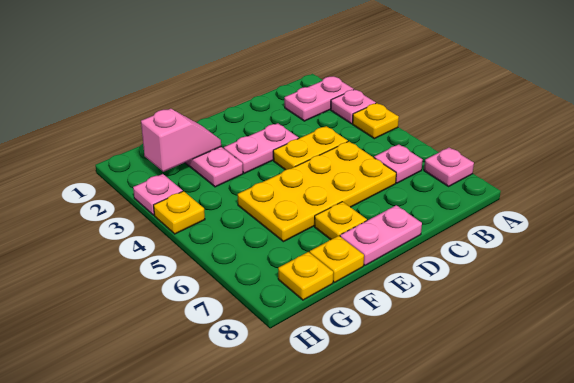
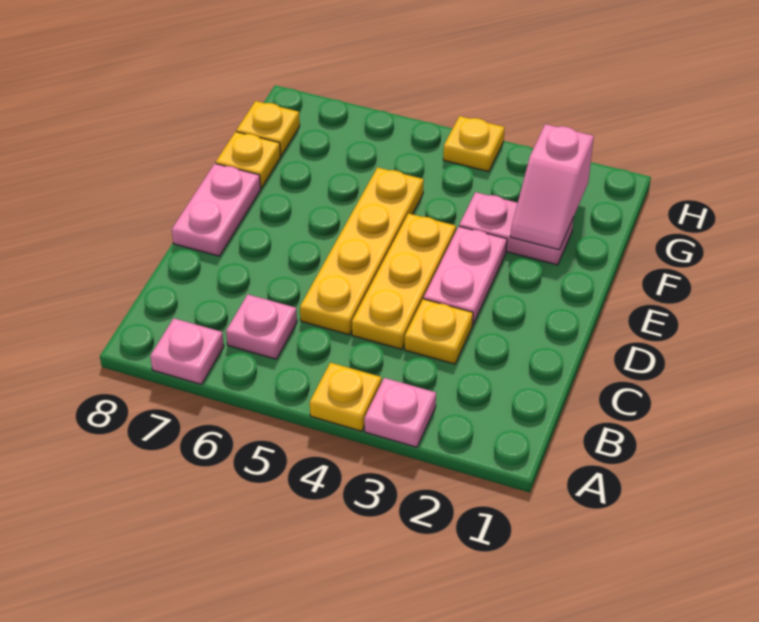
pink 1x2 plate [284,77,354,121] -> none
yellow 1x2 plate [273,126,348,170] -> yellow 1x3 plate [352,213,456,349]
yellow 2x4 plate [238,141,396,242] -> yellow 1x4 plate [300,167,424,335]
yellow 1x1 plate [315,202,367,240] -> yellow 1x1 plate moved to [405,299,473,364]
pink 1x1 plate [133,174,183,215] -> none

